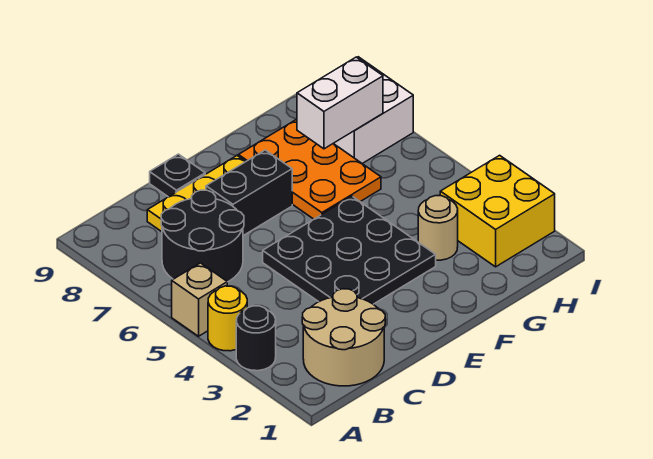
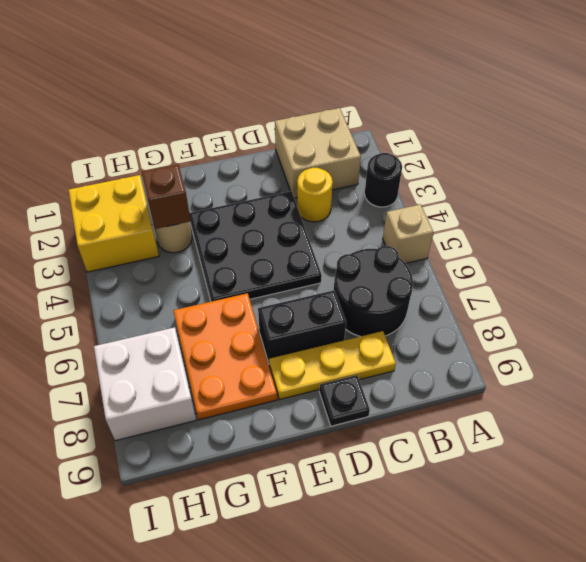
yellow 1x1 round brick [208,286,247,351] -> yellow 1x1 round brick moved to [297,168,333,222]
tan 2x2 round brick [302,289,385,386] -> tan 2x2 brick [275,108,361,198]
none -> brown 1x1 brick [142,165,191,229]
white 1x2 brick [297,57,383,149] -> none

